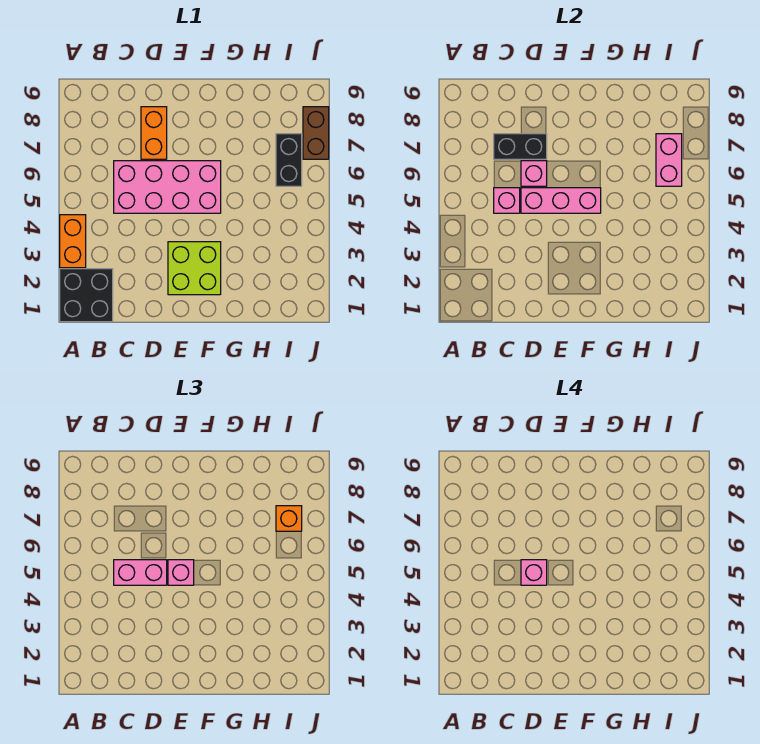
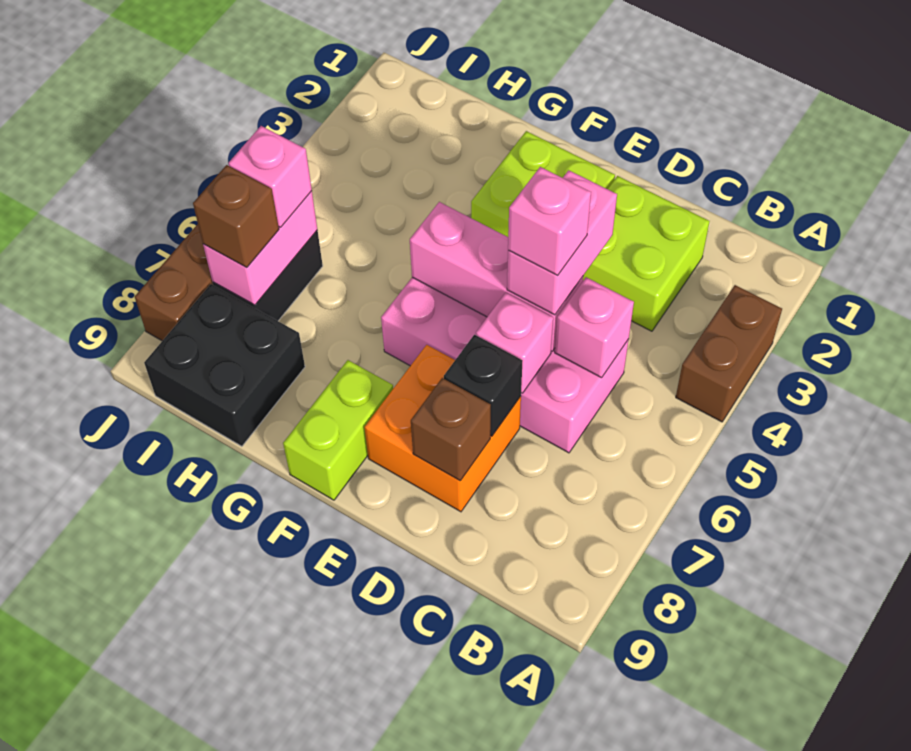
black 2x2 brick [60,269,113,322] -> black 2x2 brick moved to [144,284,305,446]
orange 1x2 brick [60,215,86,268] -> brown 1x2 brick [676,285,782,422]
none -> lime 2x2 brick [583,176,710,331]
pink 1x2 brick [114,560,167,585] -> pink 1x2 brick turned to [507,170,617,315]
black 1x2 brick [494,134,547,159] -> black 1x1 brick [444,335,522,436]
orange 1x2 brick [141,107,167,159] -> orange 2x2 brick [364,345,521,512]
none -> brown 1x1 brick [411,378,491,481]
pink 1x1 brick [168,560,194,585] -> pink 1x1 brick moved to [228,126,312,227]
none -> lime 1x2 brick [283,360,393,500]
orange 1x1 brick [276,506,302,531] -> brown 1x1 brick [193,165,279,267]

